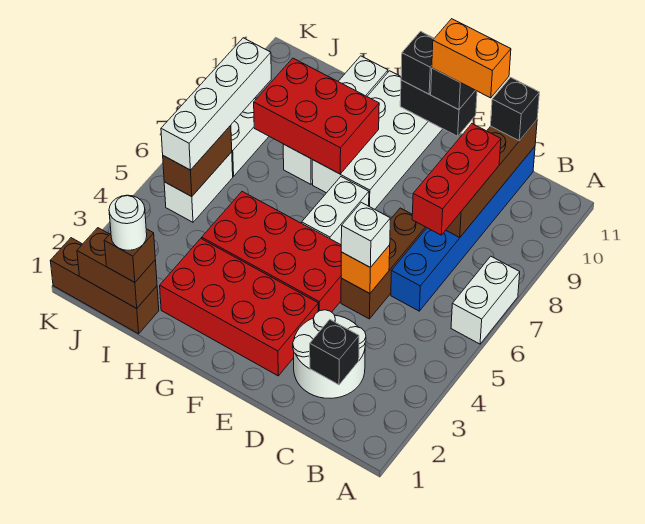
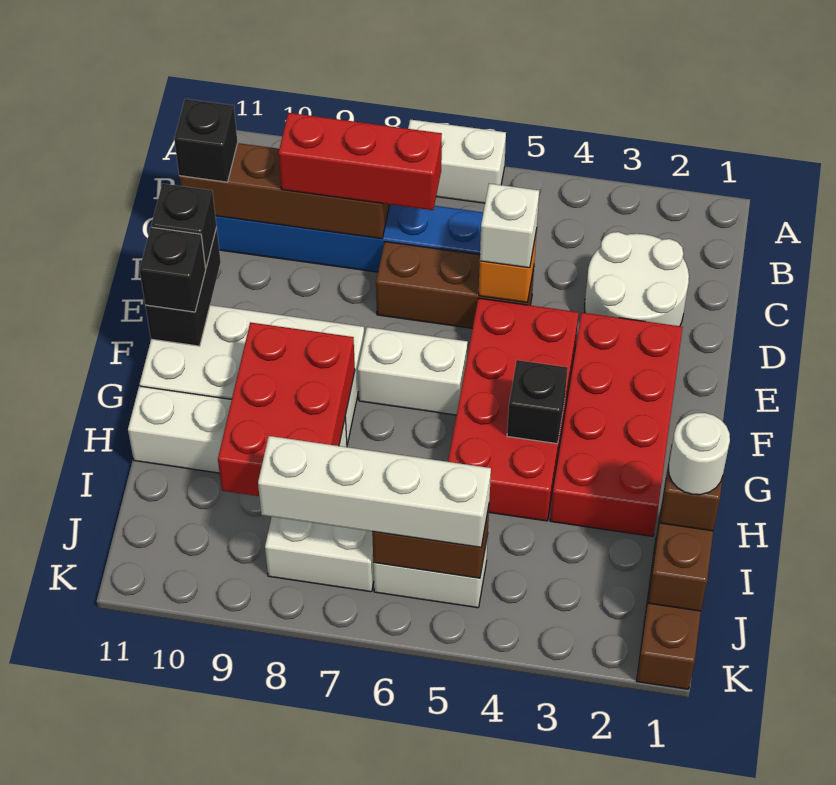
black 1x1 brick [310,320,359,385] -> black 1x1 brick moved to [507,360,568,444]
orange 1x2 brick [432,19,511,98] -> none

